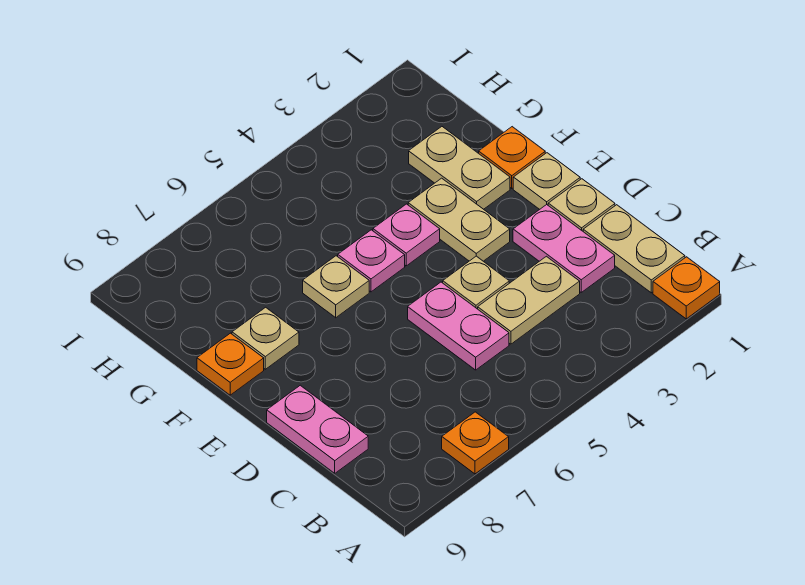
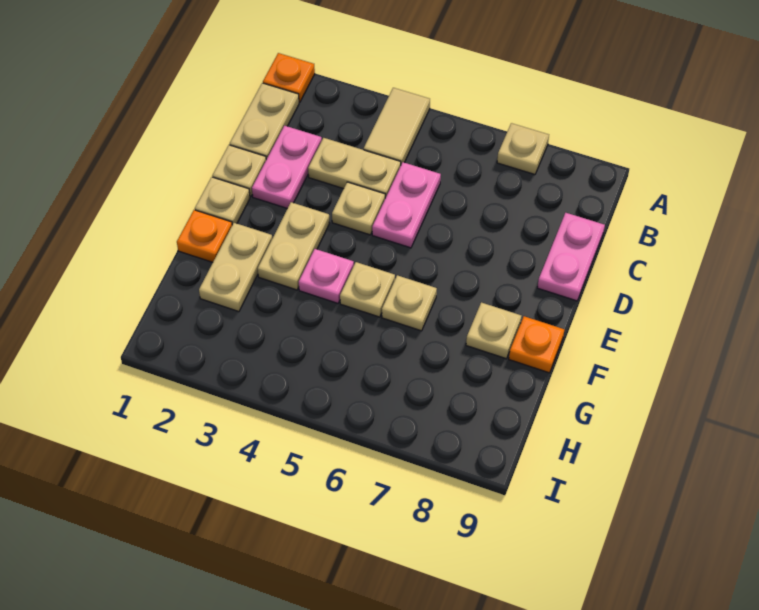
none -> tan 1x2 tile [364,88,430,164]
orange 1x1 plate [442,412,509,474] -> tan 1x1 plate [497,123,549,175]
pink 1x1 plate [338,230,405,292] -> tan 1x1 plate [340,262,395,317]

